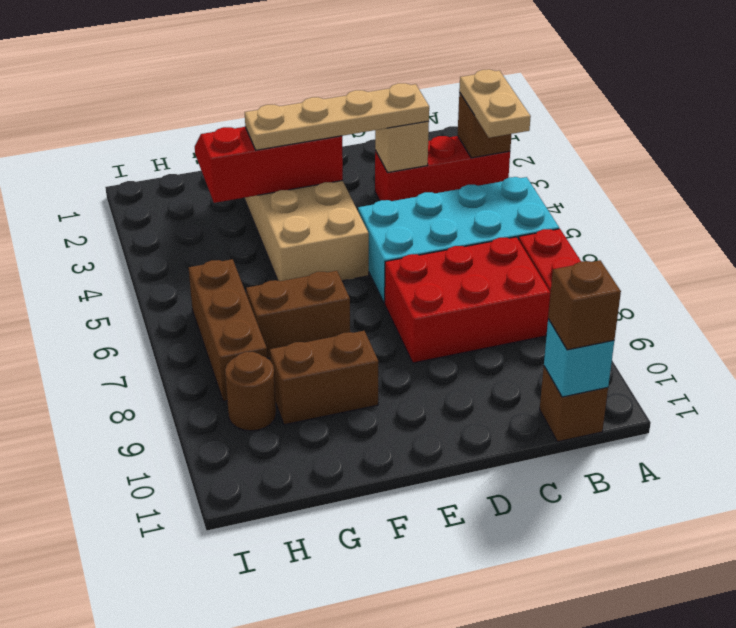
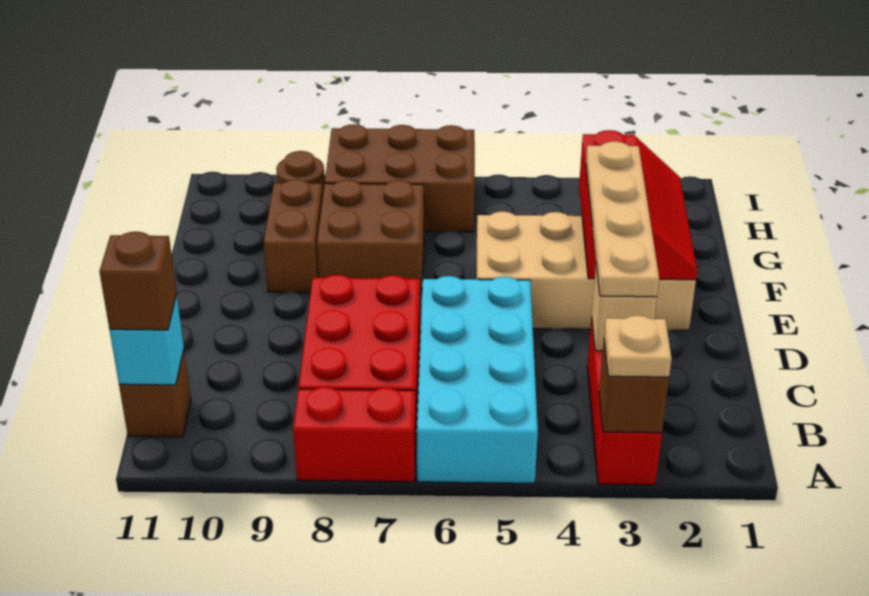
tan 1x2 plate [459,69,531,138] -> tan 1x1 plate [604,315,672,377]
brown 1x2 brick [246,271,350,358] -> brown 2x2 brick [317,180,424,294]
brown 1x3 brick [189,259,267,401] -> brown 2x3 brick [325,124,475,232]

